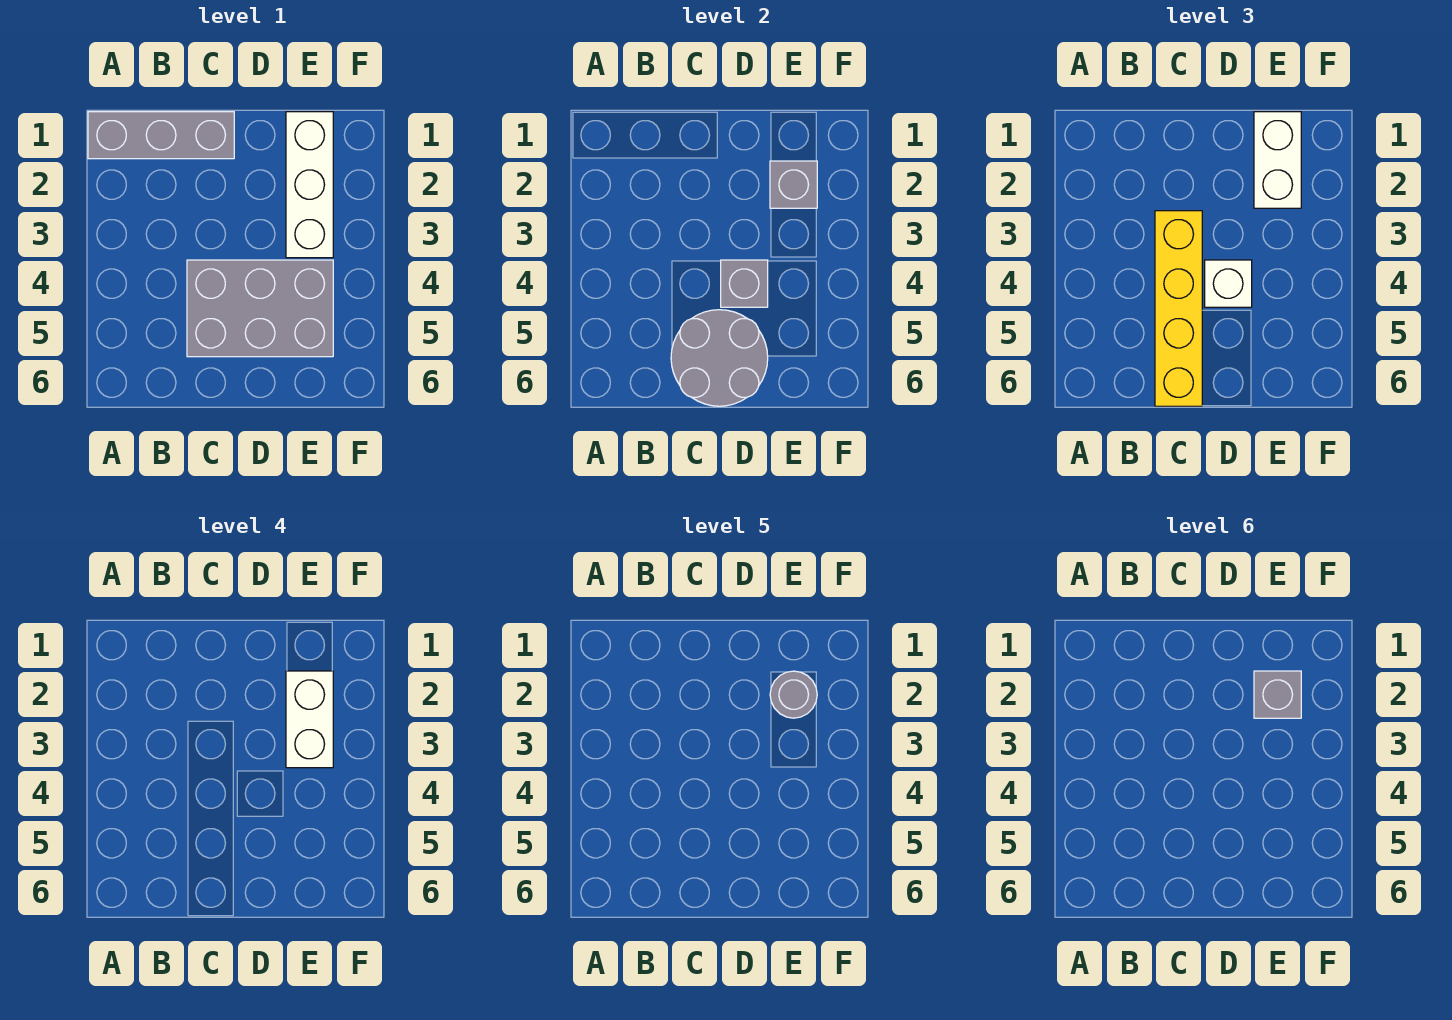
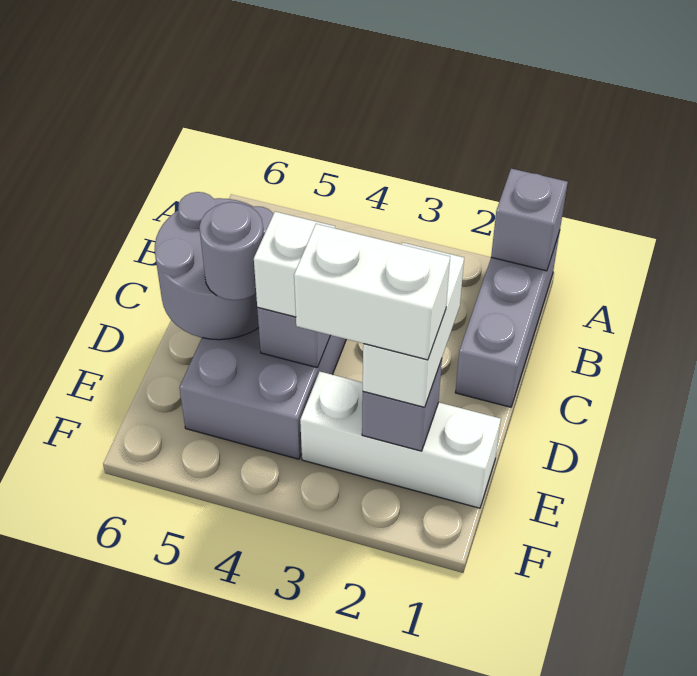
yellow 1x4 brick [1155,211,1202,406] -> none
white 1x2 brick [1254,112,1301,208] -> white 1x2 brick turned to [363,243,464,407]
grey 1x1 round brick [770,671,817,718] -> grey 1x1 round brick moved to [199,202,264,300]
grey 1x1 brick [1254,671,1301,718] -> grey 1x1 brick moved to [491,169,568,271]

